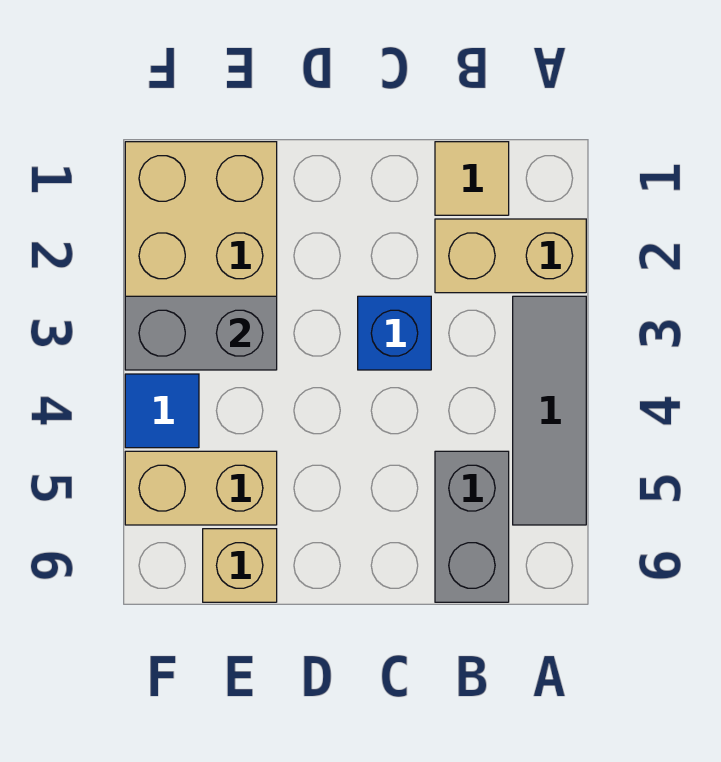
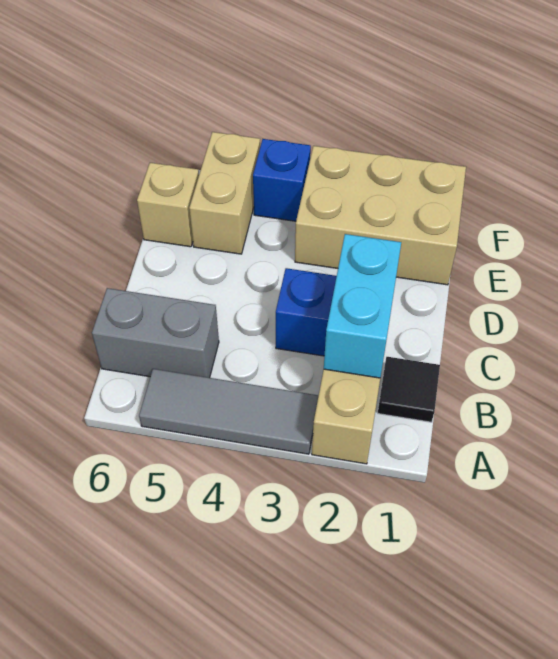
tan 1x1 tile [435,142,509,215] -> black 1x1 tile [378,357,440,422]
none -> cyan 1x2 brick [324,234,401,378]
grey 1x2 brick [125,296,277,370] -> none
blue 1x1 tile [125,374,199,448] -> blue 1x1 brick [253,139,311,221]

